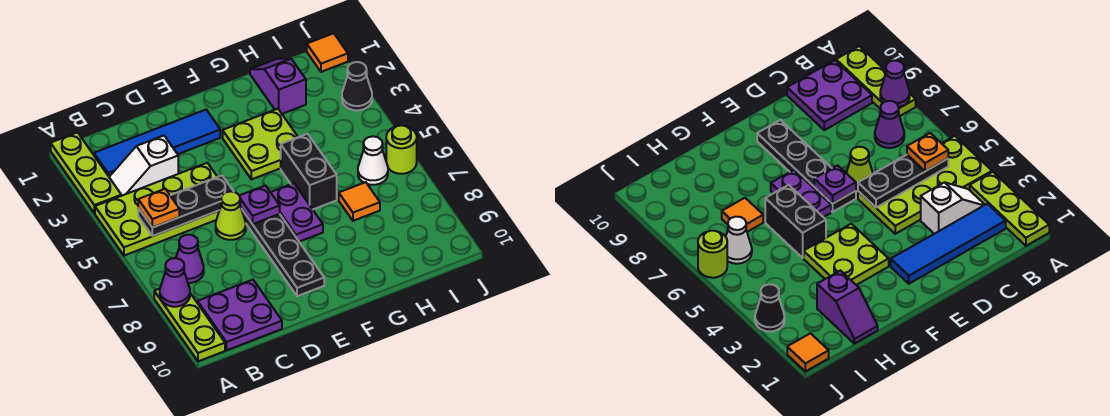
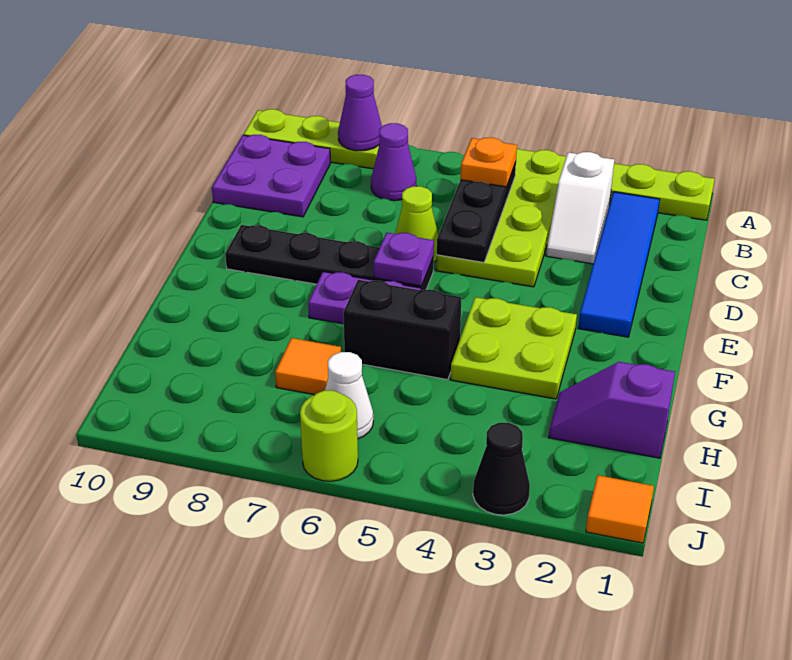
white 1x2 slope [109,136,178,196] -> white 1x2 slope turned to [546,152,614,264]
purple 1x2 slope [250,59,306,114] -> purple 1x2 slope turned to [549,362,675,458]

